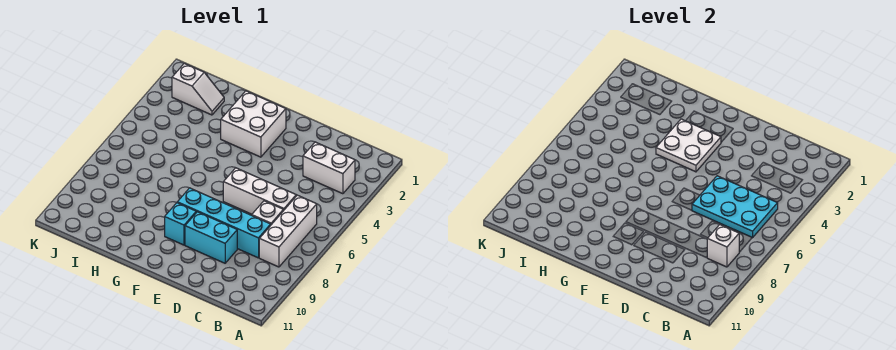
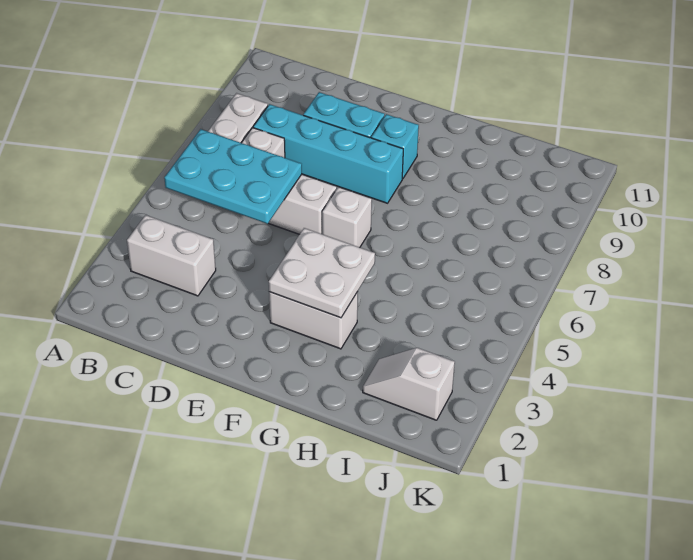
white 1x1 brick [707,225,739,267] -> white 1x1 brick moved to [322,187,372,247]
white 2x2 brick [221,91,286,157] -> white 1x2 brick [269,292,358,349]

